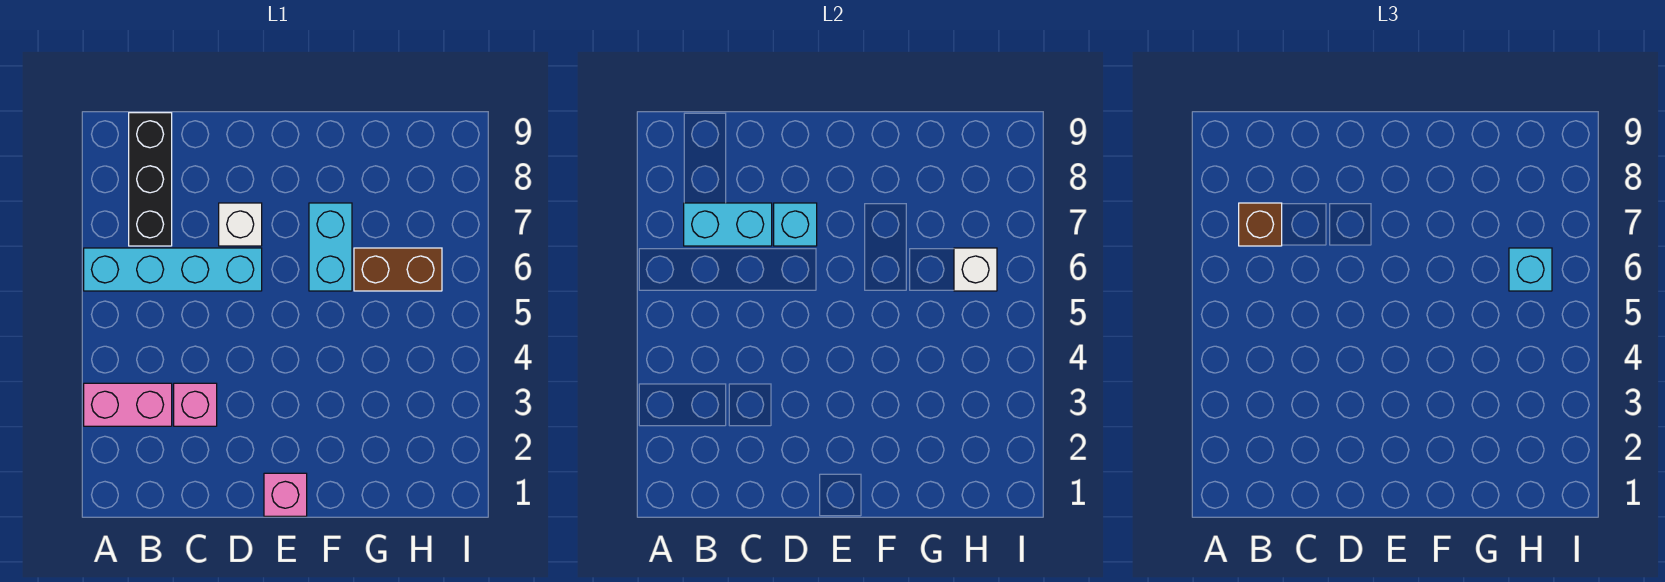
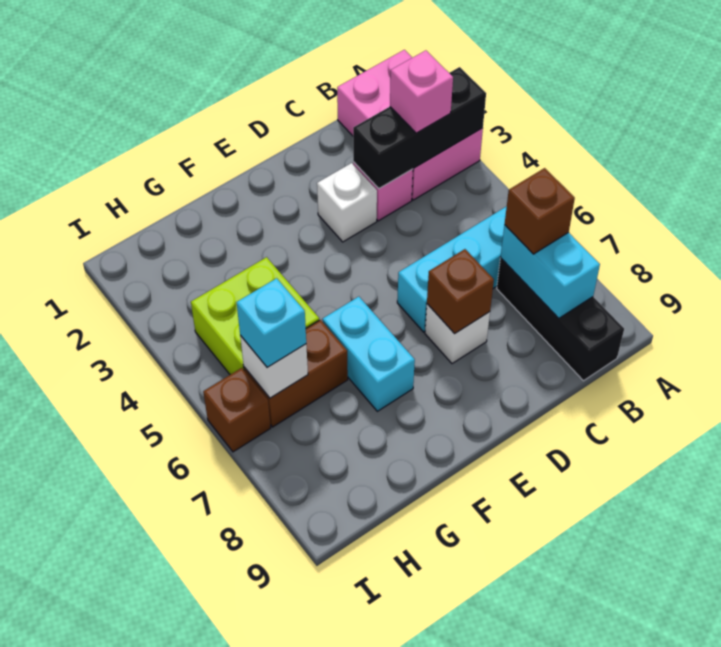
pink 1x2 brick [84,383,172,426] -> pink 2x3 brick [337,50,483,200]
none -> black 1x3 brick [353,67,486,188]
cyan 1x2 brick [684,203,772,246] -> cyan 1x2 brick turned to [500,225,600,318]
none -> white 1x1 brick [317,163,377,242]
cyan 1x1 brick [774,203,817,246] -> brown 1x1 brick [427,249,494,334]
pink 1x1 brick [264,473,307,516] -> pink 1x1 brick moved to [390,50,453,133]
none -> lime 2x2 brick [191,257,319,375]
none -> brown 1x1 brick [203,368,271,452]

